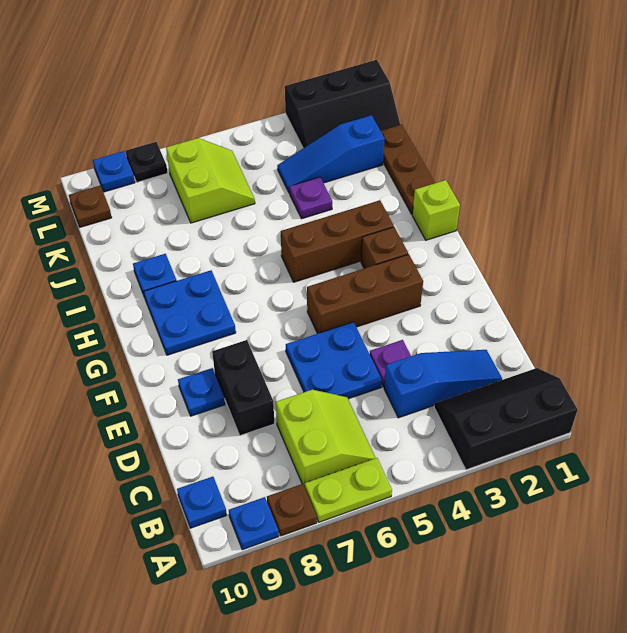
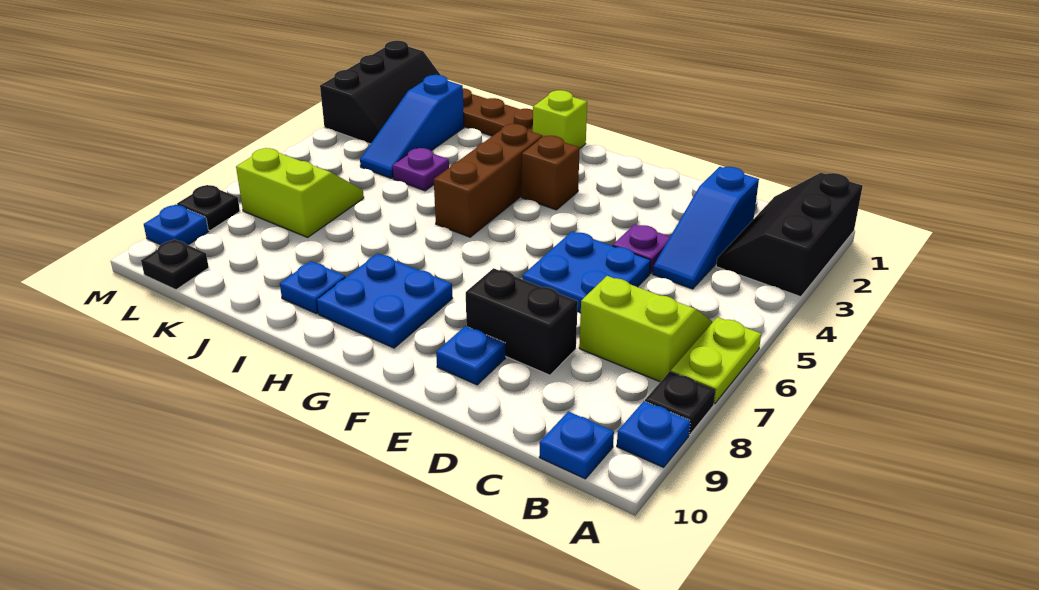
brown 1x1 plate [267,484,317,536] -> black 1x1 plate [645,372,715,435]
blue 1x3 slope [384,350,502,418] -> blue 1x3 slope turned to [653,167,759,289]
brown 1x3 brick [307,254,423,334] -> none
brown 1x1 plate [69,185,112,227] -> black 1x1 plate [141,239,209,290]

